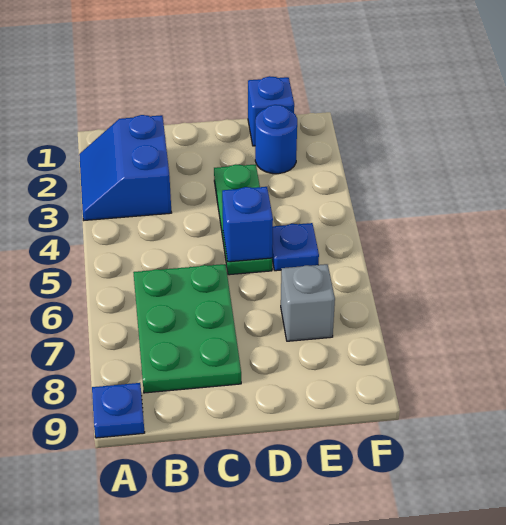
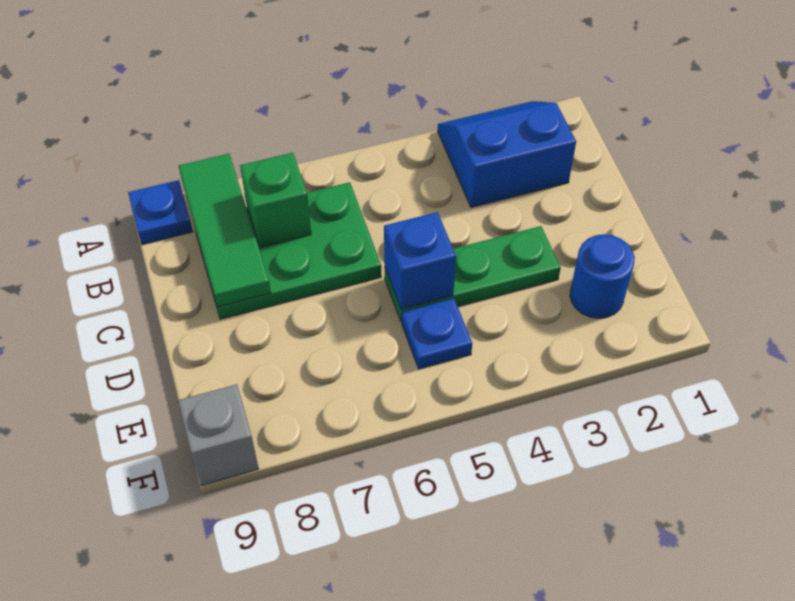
none -> green 1x3 tile [179,154,271,307]
none -> green 1x1 brick [240,153,311,247]
blue 1x1 brick [248,76,294,146] -> none
grey 1x1 brick [281,264,335,341] -> grey 1x1 brick moved to [178,384,259,485]

